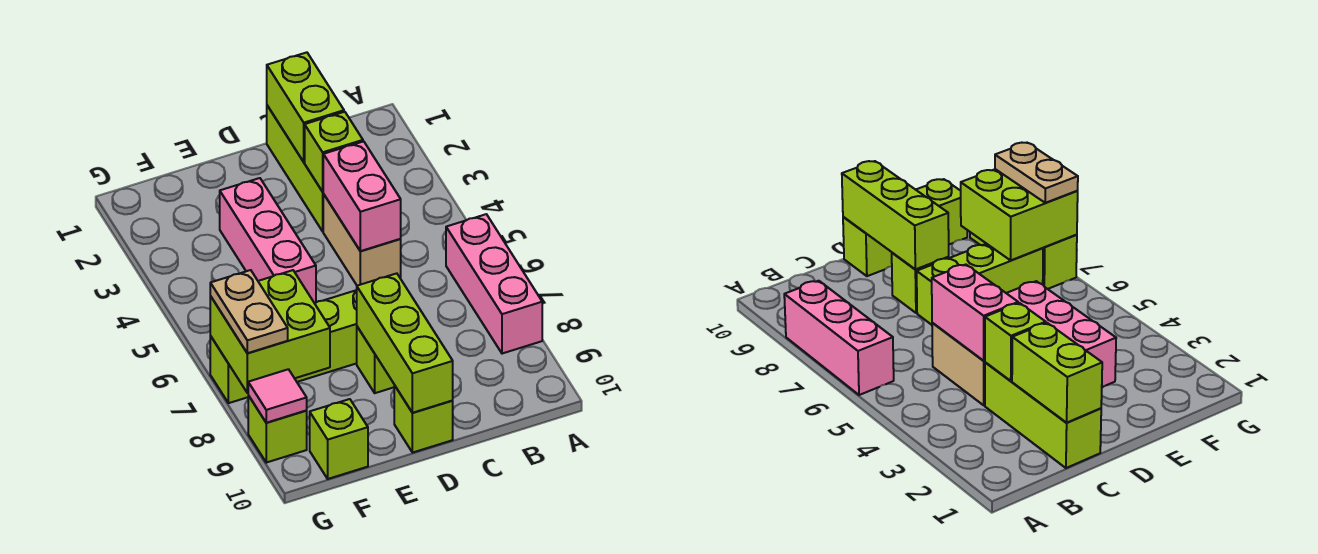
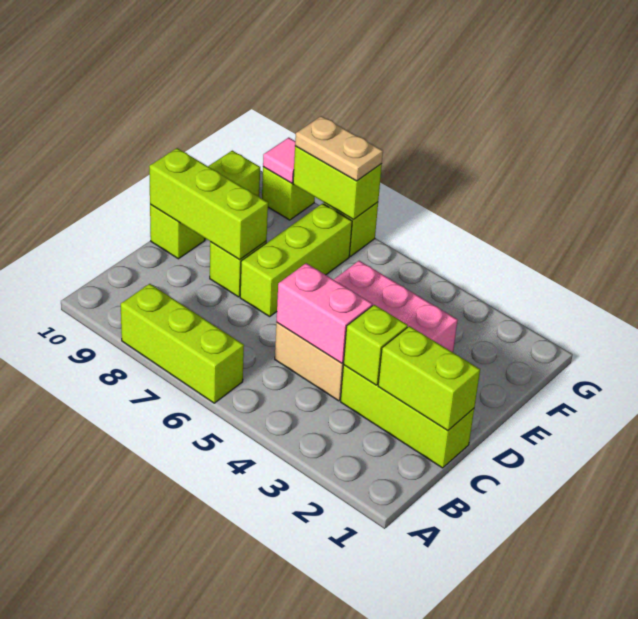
pink 1x3 brick [446,214,542,354] -> lime 1x3 brick [121,284,244,403]
lime 2x2 brick [210,270,330,393] -> lime 1x2 brick [293,146,382,220]

